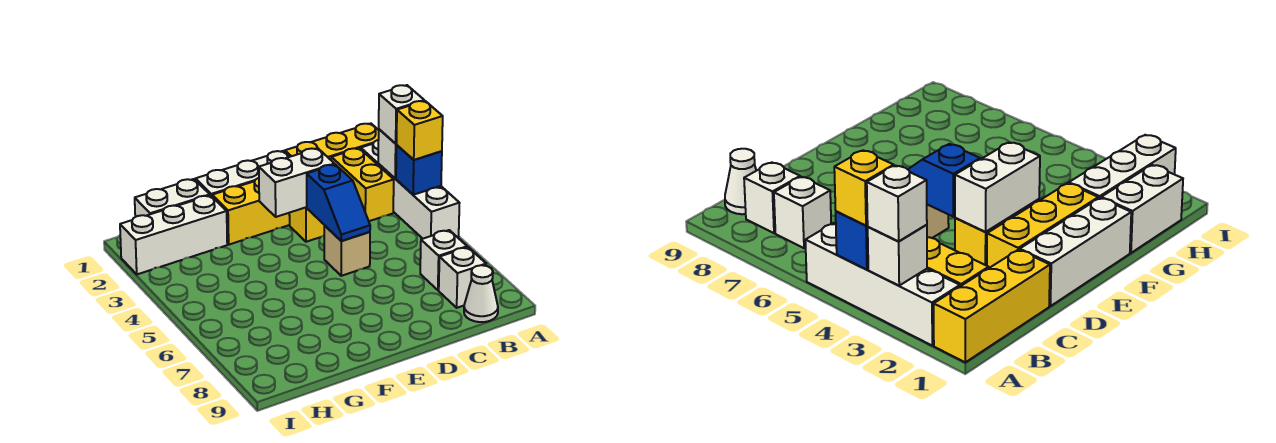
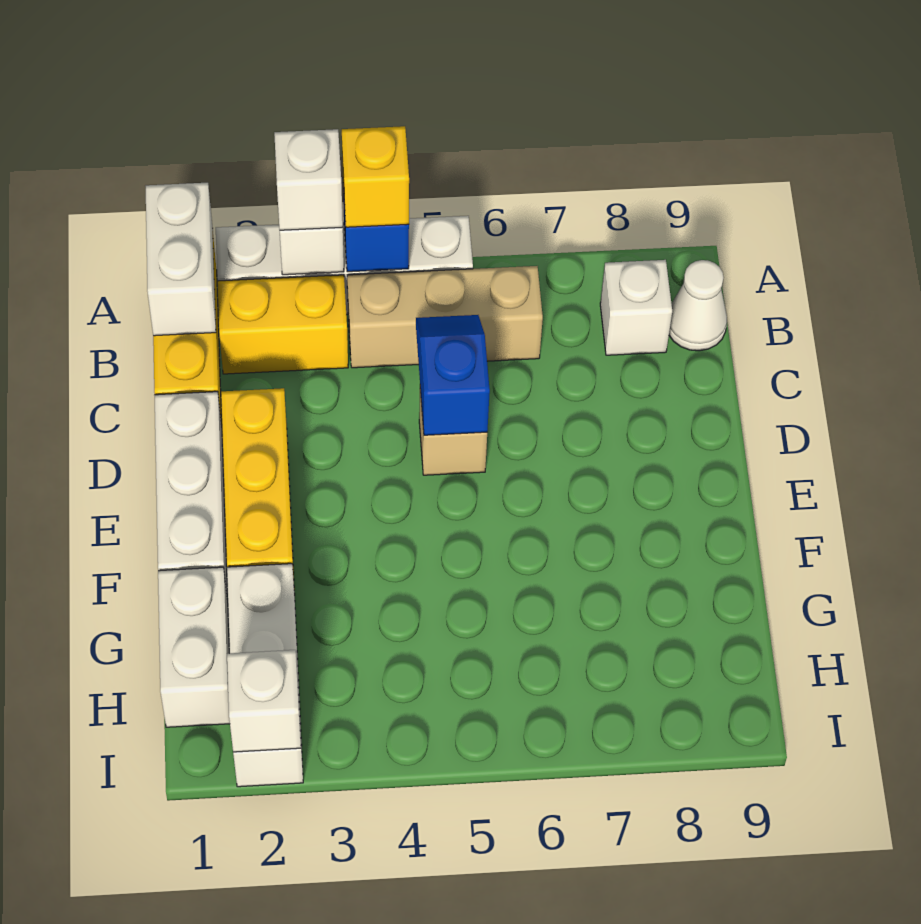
none -> tan 1x3 brick [347,266,543,368]
white 1x1 brick [420,230,467,290] -> white 1x1 brick moved to [227,650,301,752]
yellow 1x1 brick [289,208,325,242] -> none
white 1x2 brick [259,148,335,217] -> white 1x2 brick moved to [146,183,216,336]
blue 1x2 slope [306,164,370,241] -> blue 1x2 slope turned to [416,315,490,435]

